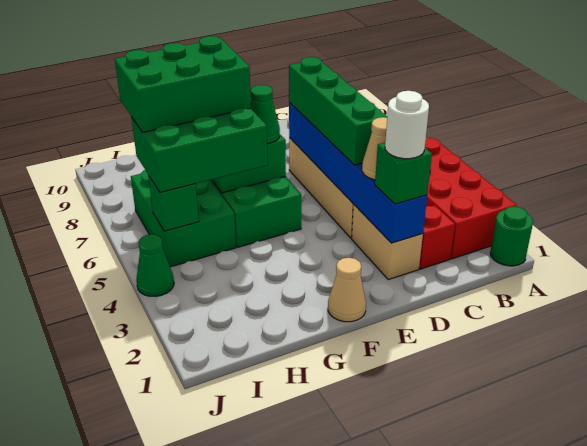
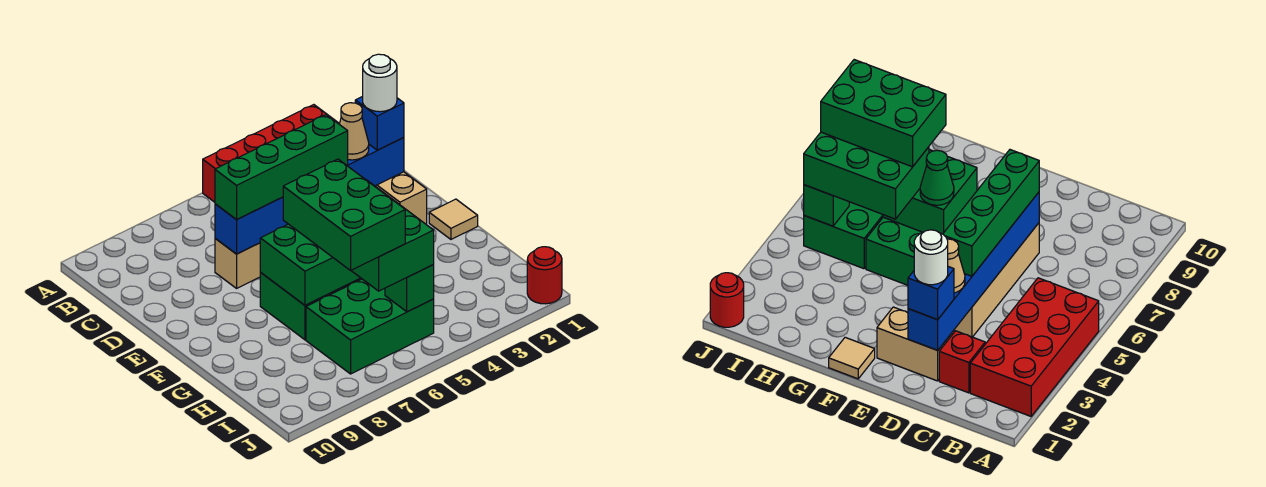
green 1x1 round brick [490,206,533,266] -> none
tan 1x2 brick [352,205,423,280] -> tan 1x2 brick turned to [375,172,427,224]
green 1x1 brick [375,143,432,204] -> blue 1x1 brick [355,96,404,150]
tan 1x1 cone [328,258,366,322] -> tan 1x1 tile [429,199,478,239]
none -> red 1x1 round brick [527,247,562,304]
green 1x1 cone [136,234,174,296] -> none

